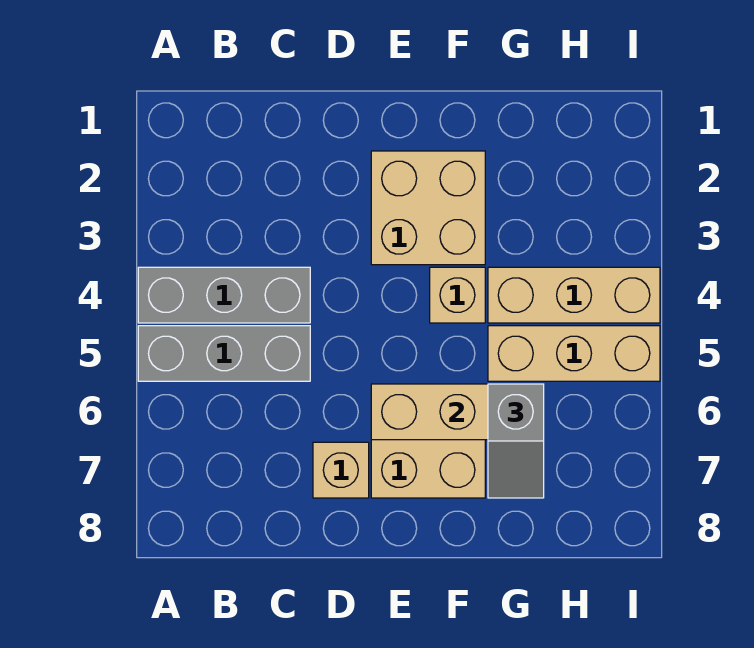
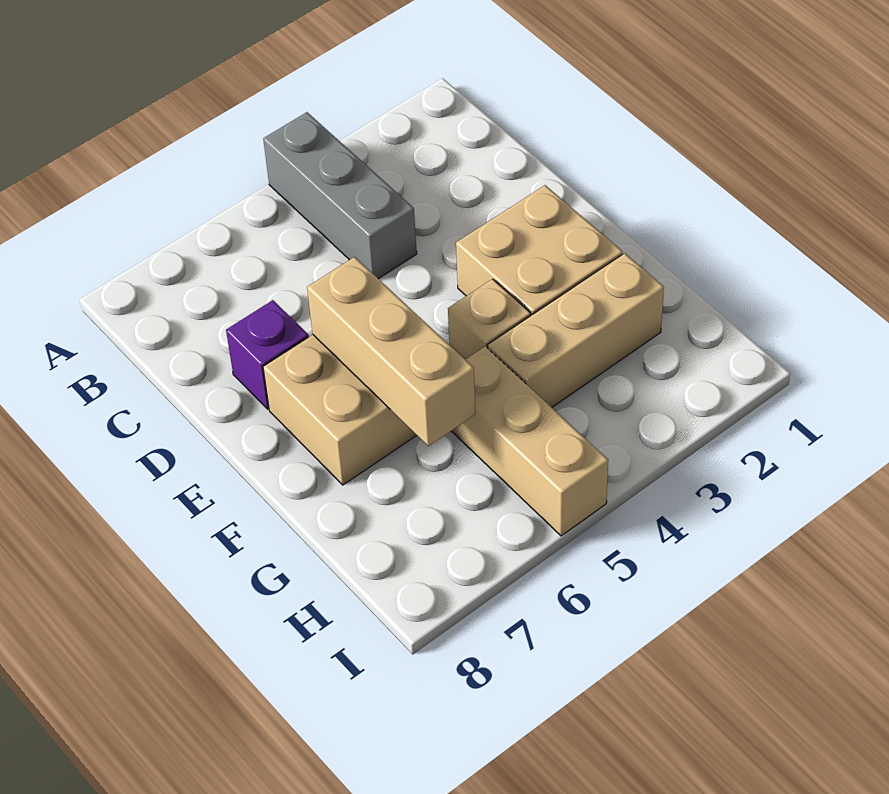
grey 1x3 brick [138,326,310,381] -> none
tan 1x1 brick [313,442,369,498] -> purple 1x1 brick [226,300,309,409]
tan 1x3 brick [488,267,660,323] -> tan 1x3 brick turned to [487,253,664,407]
grey 1x2 slope [488,384,544,498] -> none

